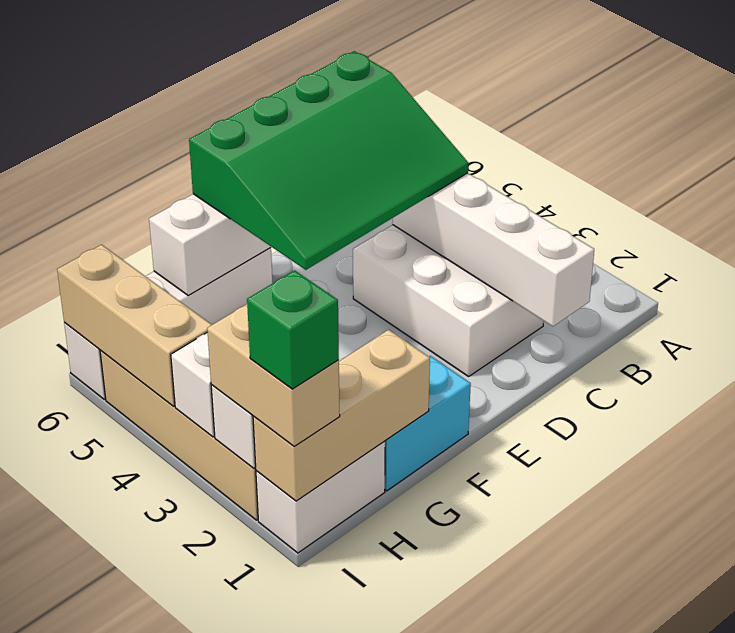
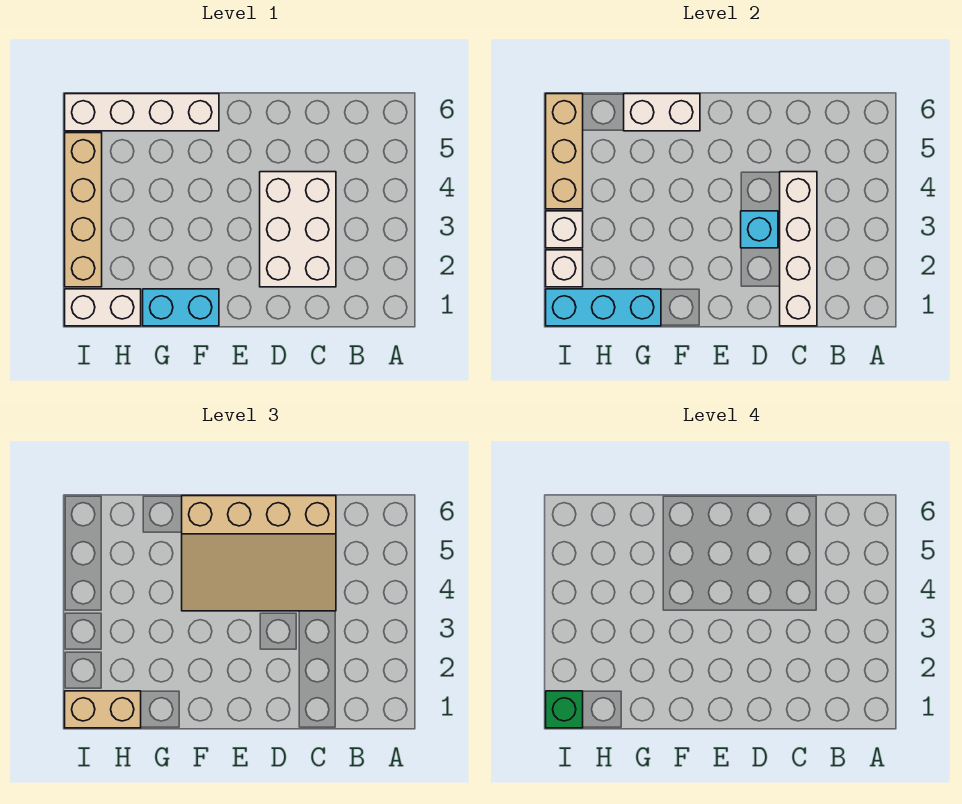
green 3x4 slope [189,51,468,270] -> tan 3x4 slope [182,496,336,611]
none -> cyan 1x1 brick [741,211,778,248]
tan 1x3 brick [253,330,430,501] -> cyan 1x3 brick [546,289,661,326]
tan 1x2 brick [207,304,340,446] -> tan 1x2 brick turned to [65,691,141,728]

